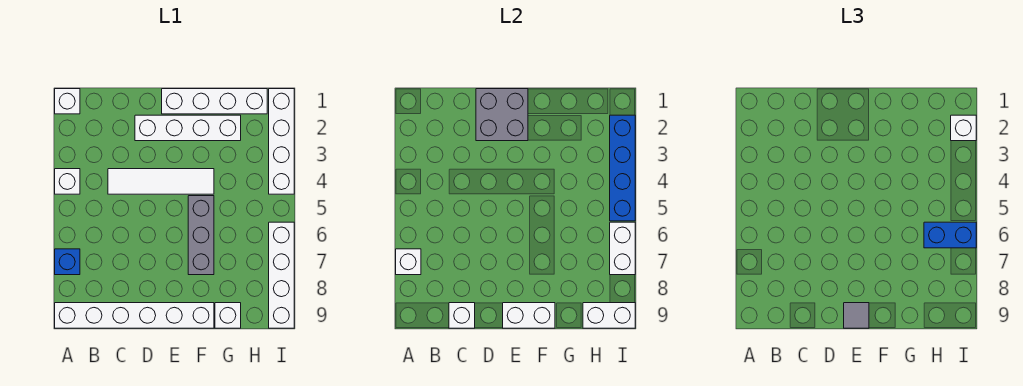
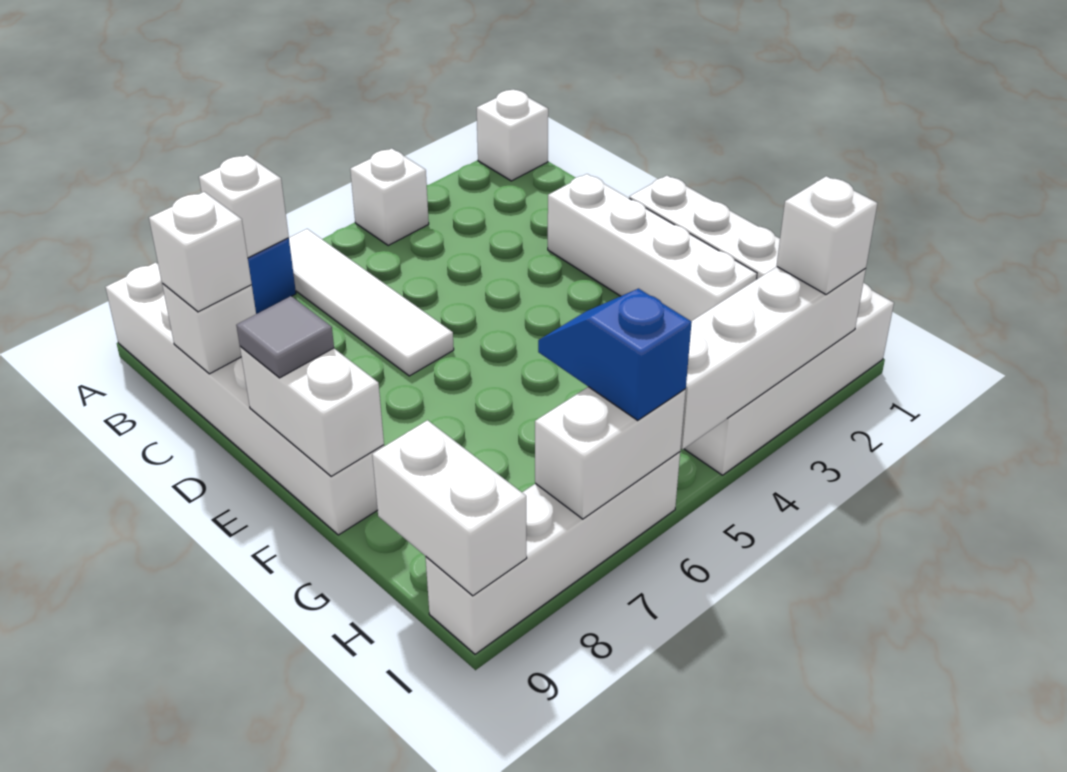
white 1x4 tile [108,169,214,194] -> white 1x4 tile moved to [289,229,454,376]
grey 2x2 brick [476,89,528,141] -> none
grey 1x3 brick [188,196,214,275] -> none
white 1x1 brick [215,303,241,328] -> white 1x1 brick moved to [149,192,252,312]
blue 1x2 brick [924,222,976,248] -> blue 1x2 slope [538,289,692,420]
blue 1x4 brick [610,115,635,221] -> white 1x4 brick [681,267,866,449]

